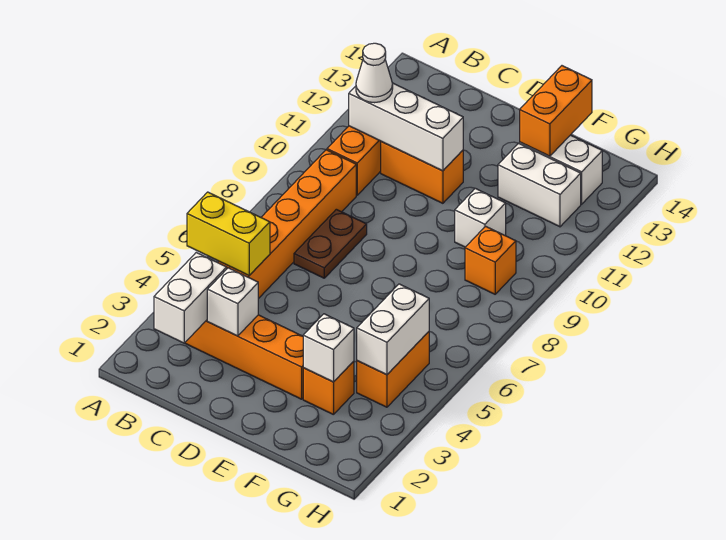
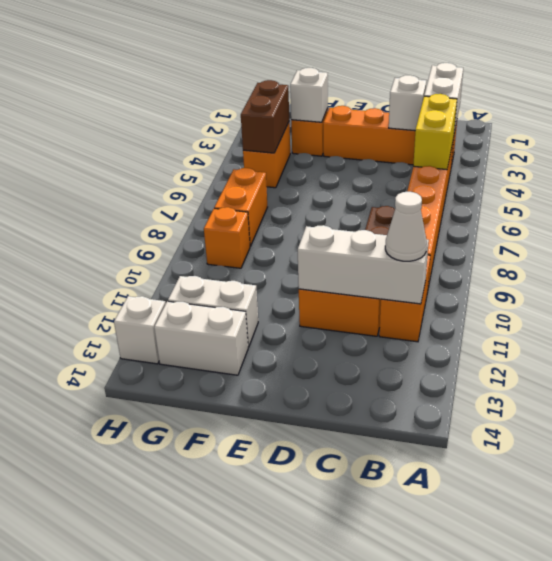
yellow 1x2 brick [187,192,270,275] -> yellow 1x2 brick turned to [413,94,457,170]
white 1x1 brick [455,188,506,247] -> white 1x1 brick moved to [114,296,166,364]
orange 1x2 brick [520,66,592,156] -> orange 1x2 brick moved to [214,168,267,246]
white 1x2 brick [357,284,429,375] -> brown 1x2 brick [241,80,289,153]

